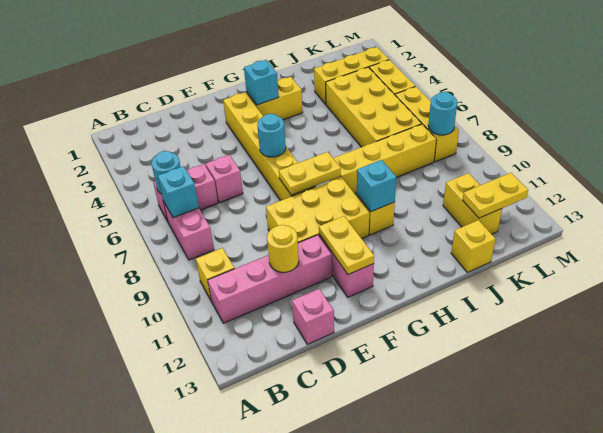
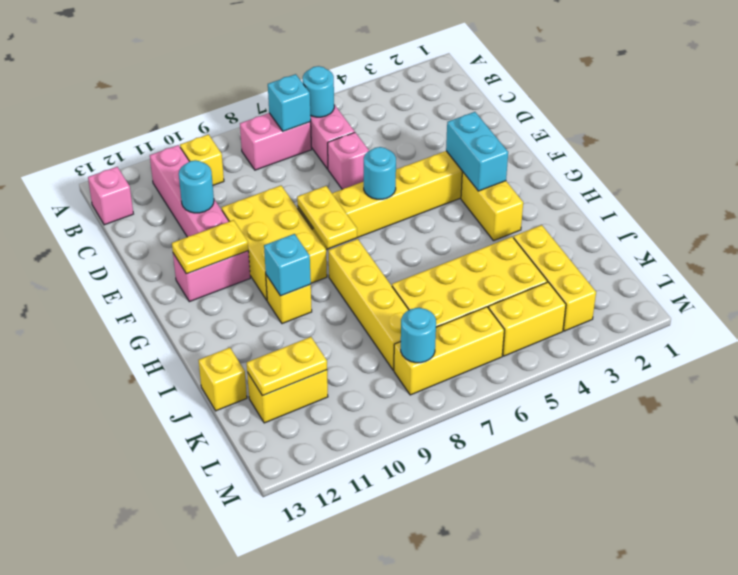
yellow 1x1 round brick [267,225,299,272] -> cyan 1x1 round brick [179,160,214,213]
pink 1x1 brick [292,289,334,344] -> pink 1x1 brick moved to [88,167,133,225]
cyan 1x1 brick [244,60,279,105] -> cyan 1x2 brick [446,112,508,191]
yellow 1x2 plate [463,173,528,218] -> yellow 1x2 plate turned to [247,337,327,396]

